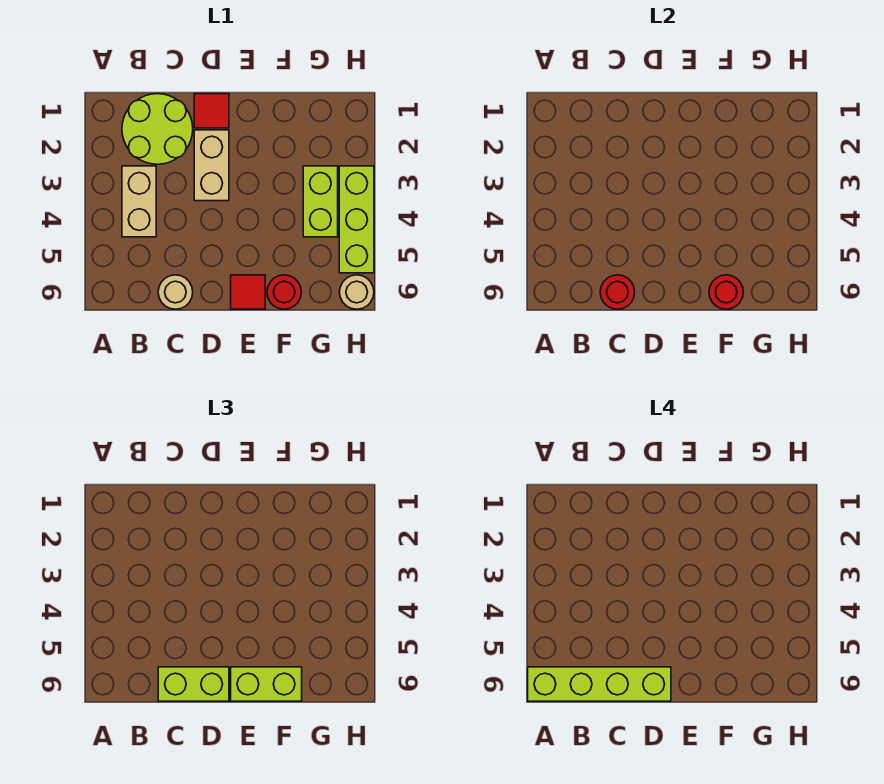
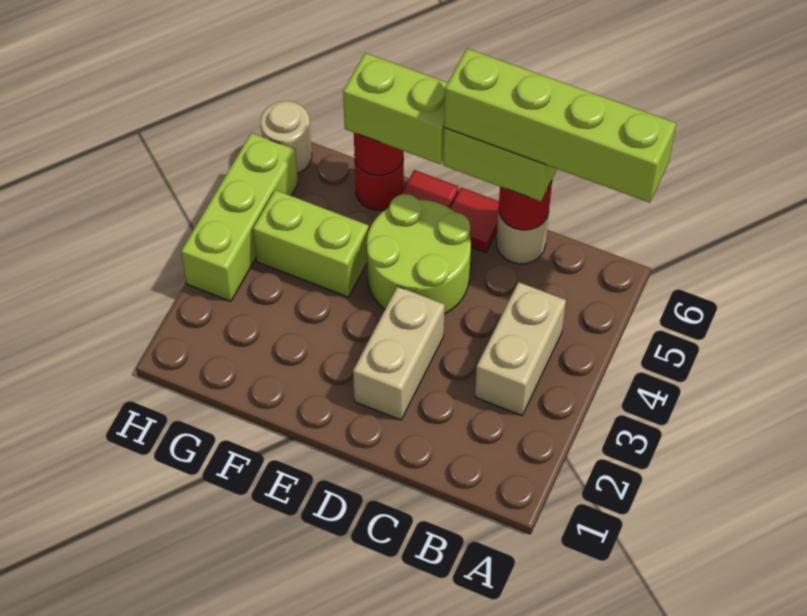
lime 2x2 round brick [122,94,193,164] -> lime 2x2 round brick moved to [367,194,471,314]
red 1x1 tile [194,94,229,128] -> red 1x1 tile moved to [450,187,499,252]
lime 1x2 brick [303,166,338,237] -> lime 1x2 brick turned to [253,190,369,297]

